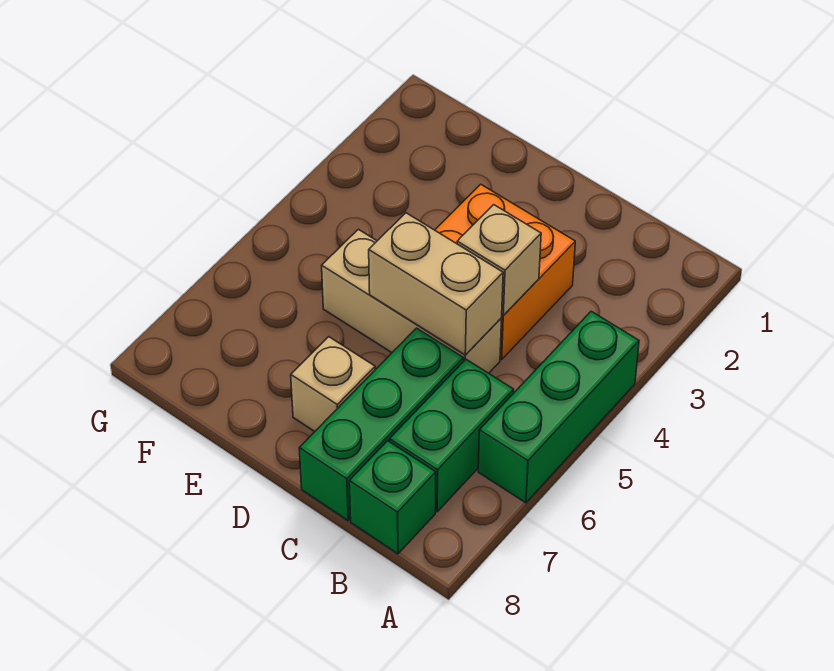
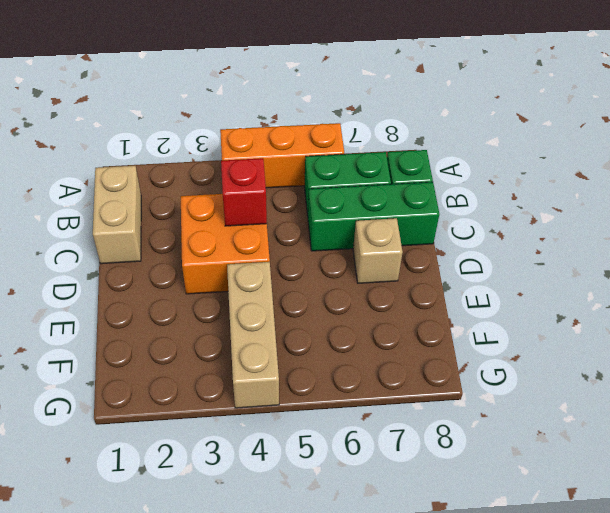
green 1x3 brick [478,311,639,503] -> orange 1x3 brick [220,123,344,188]
tan 1x1 brick [457,205,541,316] -> red 1x1 brick [221,158,267,226]
tan 1x3 brick [322,229,502,373] -> tan 1x3 brick moved to [227,262,279,408]
tan 1x2 brick [369,213,503,355] -> tan 1x2 brick moved to [93,166,141,264]

